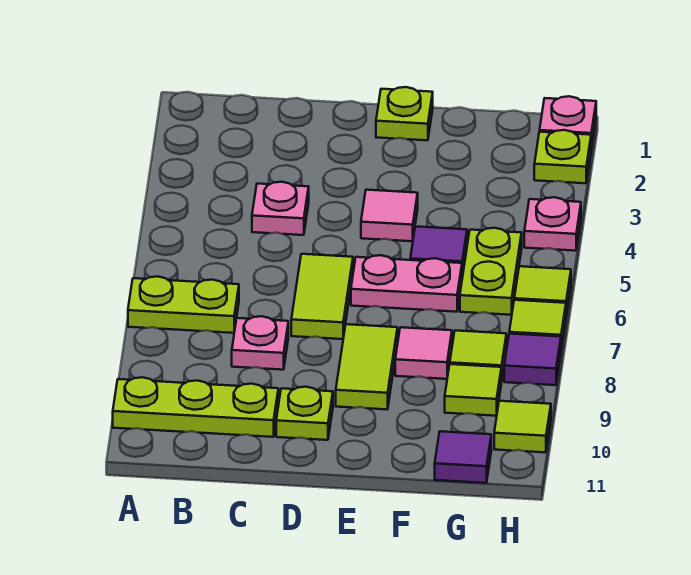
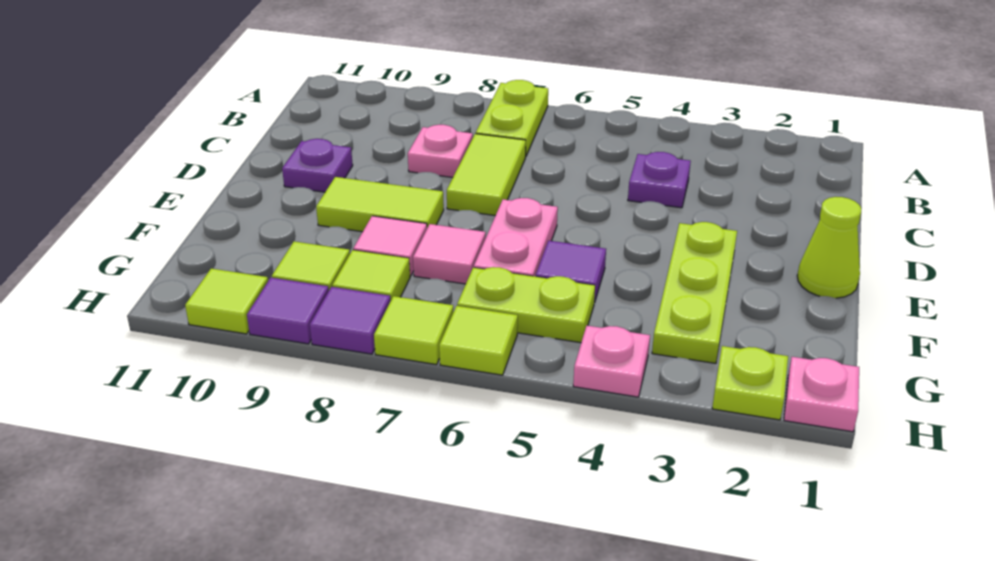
lime 1x3 plate [113,377,278,437] -> lime 1x3 plate moved to [652,222,737,363]
pink 1x1 plate [252,182,309,235] -> purple 1x1 plate [628,152,691,208]
lime 1x2 tile [291,254,353,339] -> lime 1x2 tile turned to [447,134,526,216]
lime 1x1 plate [276,387,333,440] -> purple 1x1 plate [282,139,353,192]
lime 1x1 plate [376,87,433,140] -> lime 1x1 cone [797,197,861,298]
pink 1x1 tile [361,190,418,241] -> pink 1x1 tile moved to [413,224,486,284]
purple 1x1 tile [435,431,491,483] -> purple 1x1 tile moved to [247,278,329,344]

